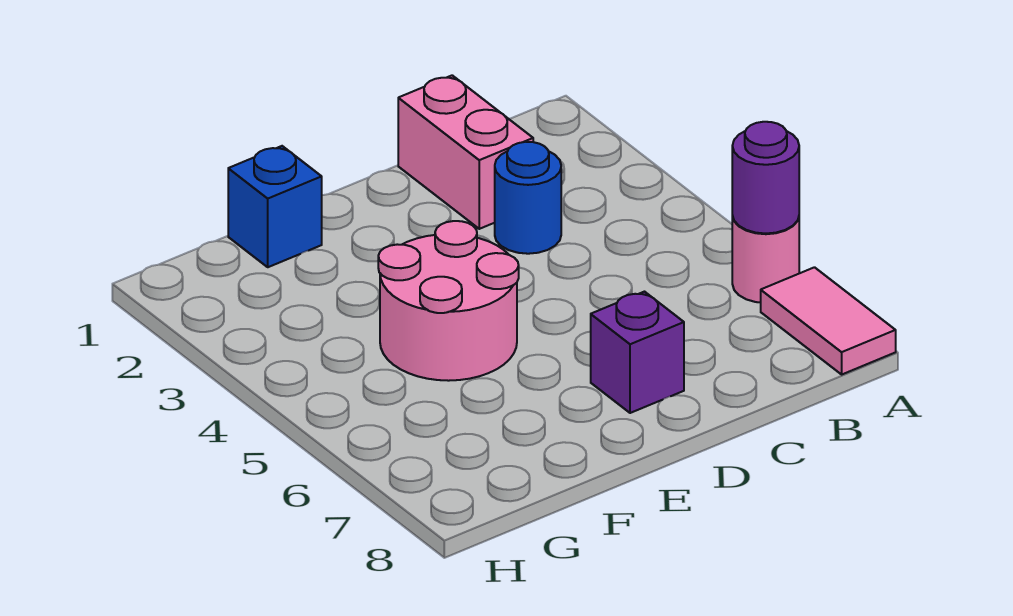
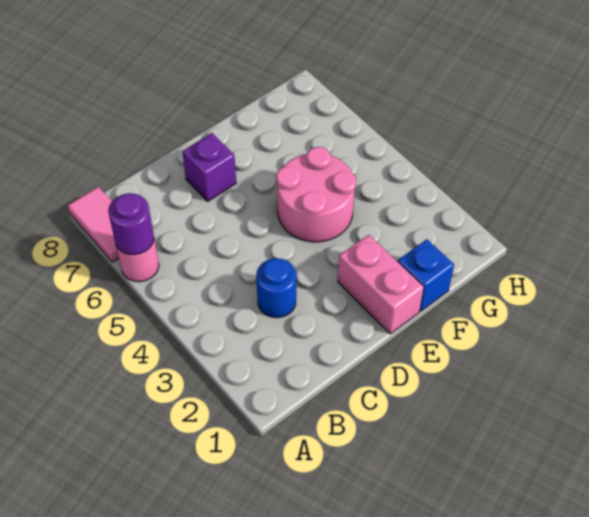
pink 1x2 brick [398,75,533,229] -> pink 1x2 brick moved to [338,235,424,334]

